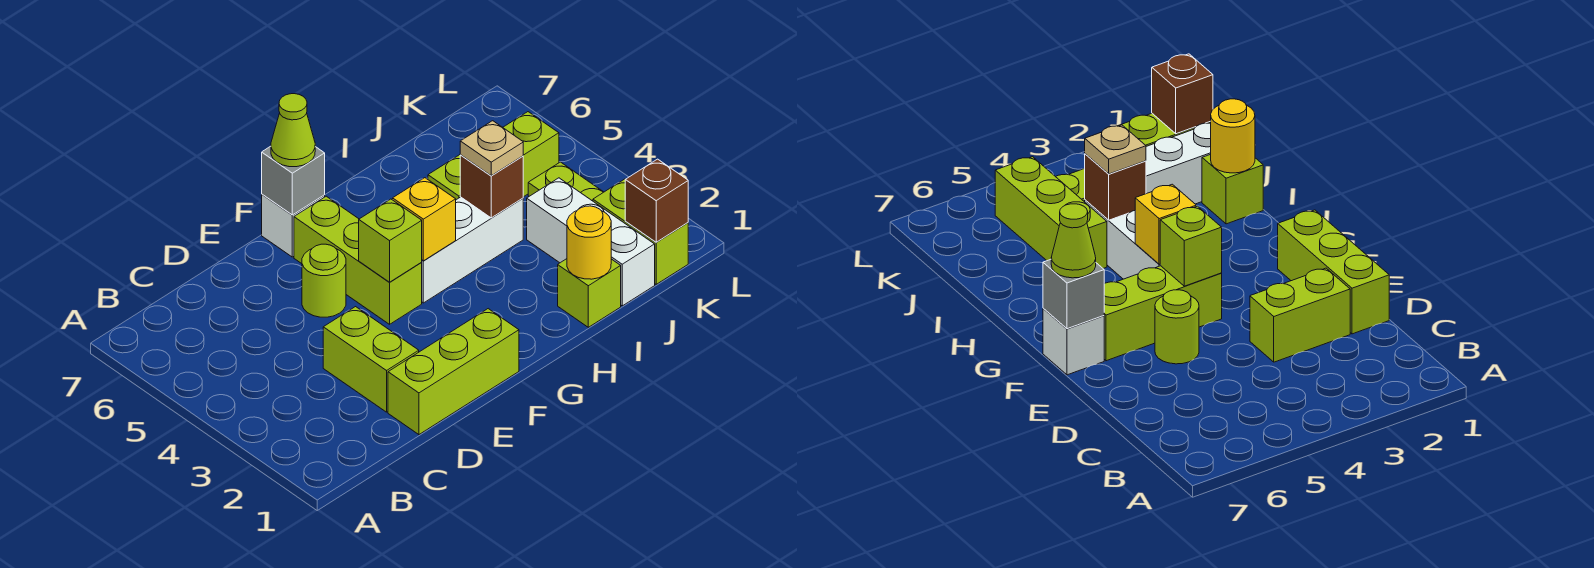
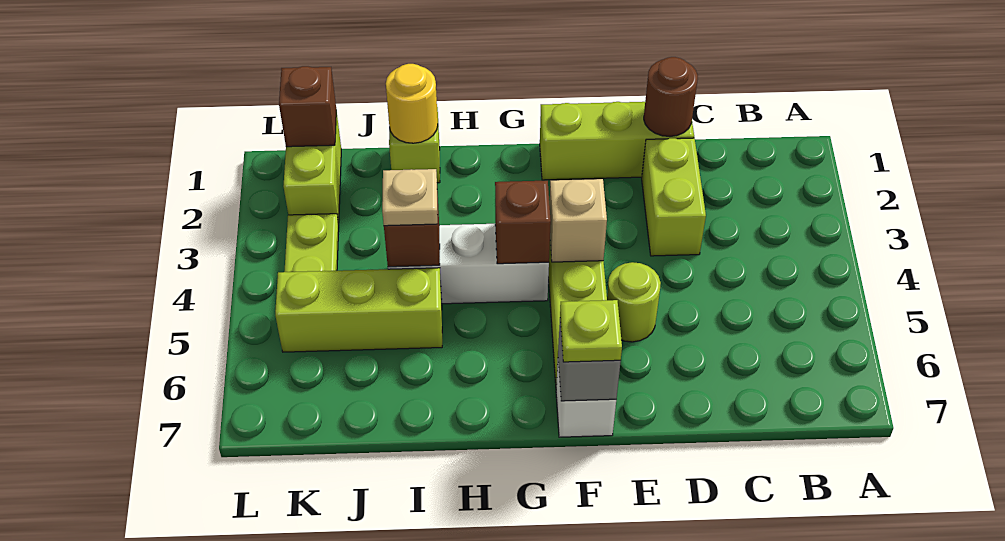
none -> brown 1x1 round brick [644,57,698,136]
lime 1x1 brick [359,199,422,282] -> tan 1x1 brick [550,179,607,262]
lime 1x1 cone [271,94,315,167] -> lime 1x1 plate [560,300,622,362]
yellow 1x1 brick [393,178,456,261] -> brown 1x1 brick [495,181,551,264]
white 1x3 brick [527,178,655,306] -> none

